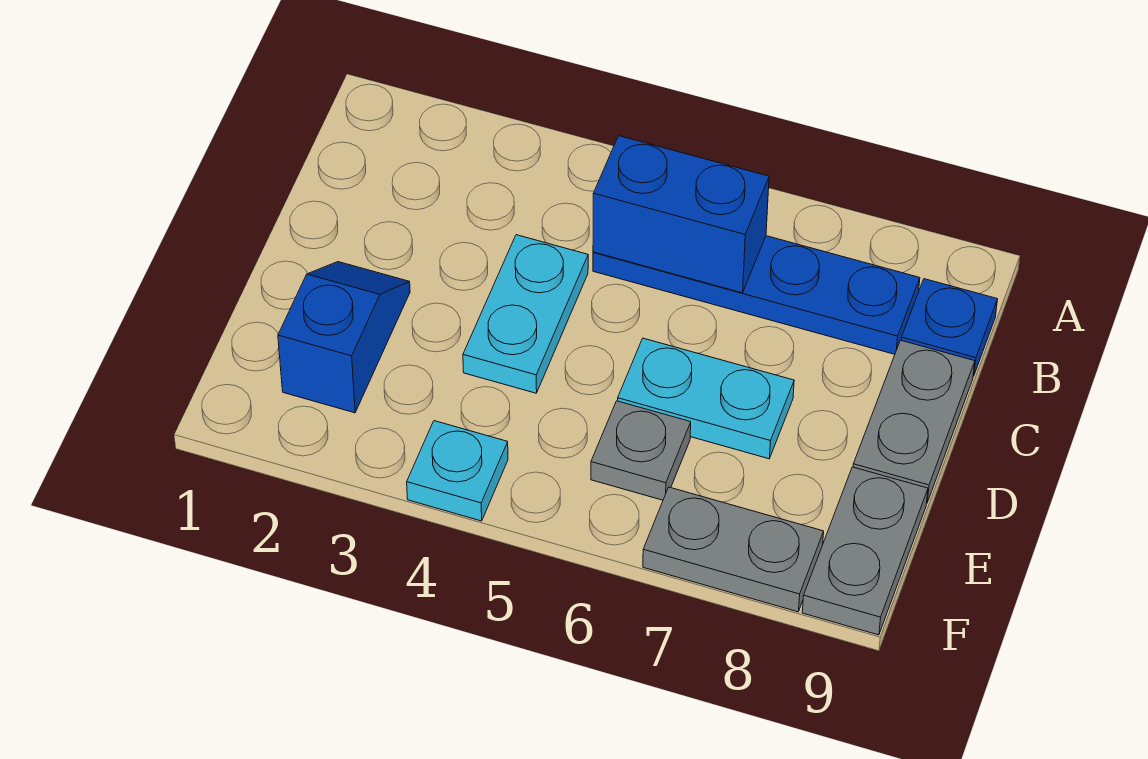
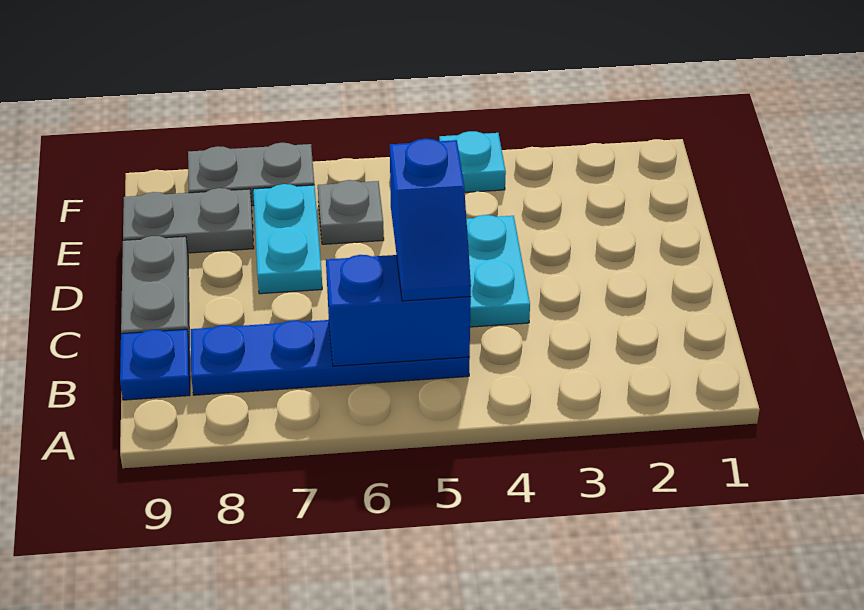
blue 1x2 slope [278,262,410,413] -> blue 1x2 slope moved to [390,139,471,301]
cyan 1x2 plate [618,338,794,459] -> cyan 1x2 plate turned to [253,184,322,294]
grey 1x2 plate [802,467,928,635] -> grey 1x2 plate turned to [123,188,254,253]

